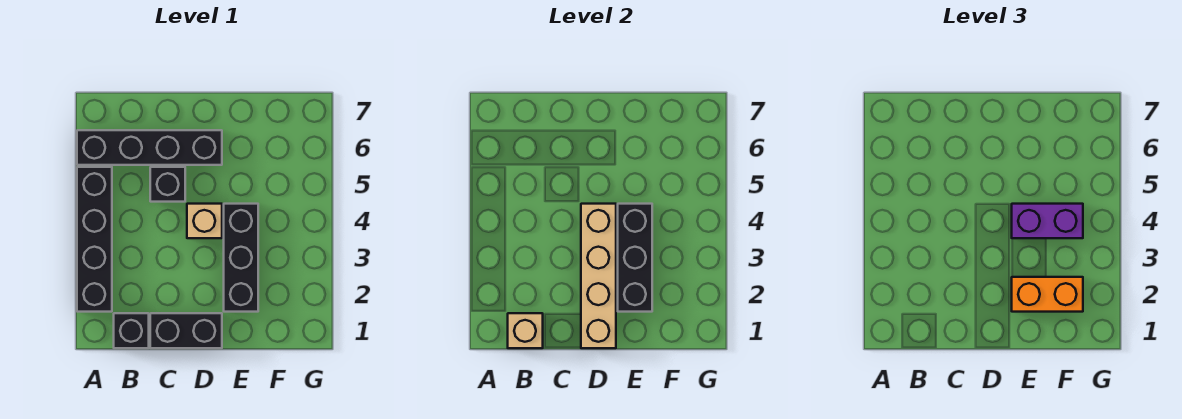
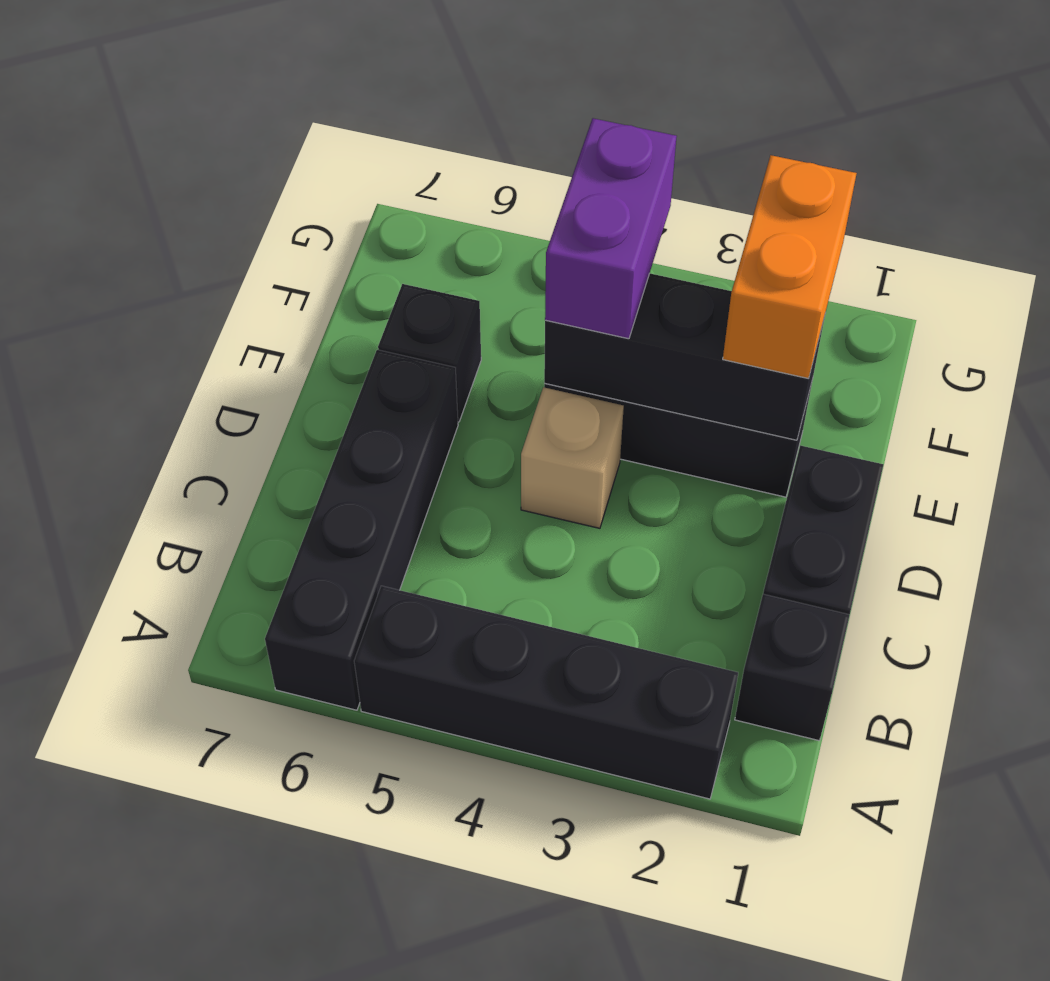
tan 1x1 brick [508,313,543,348] -> none
black 1x1 brick [150,167,185,202] -> black 1x1 brick moved to [378,284,481,422]
tan 1x4 brick [581,204,616,348] -> none

